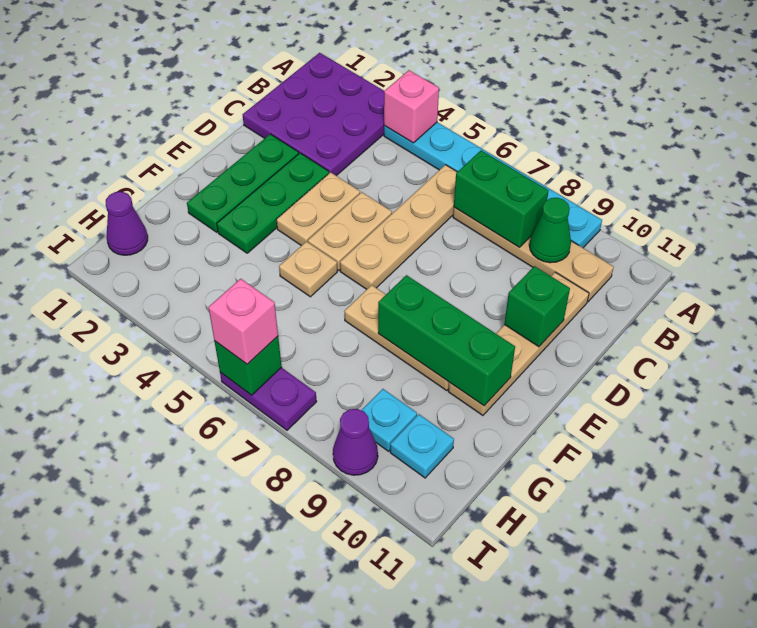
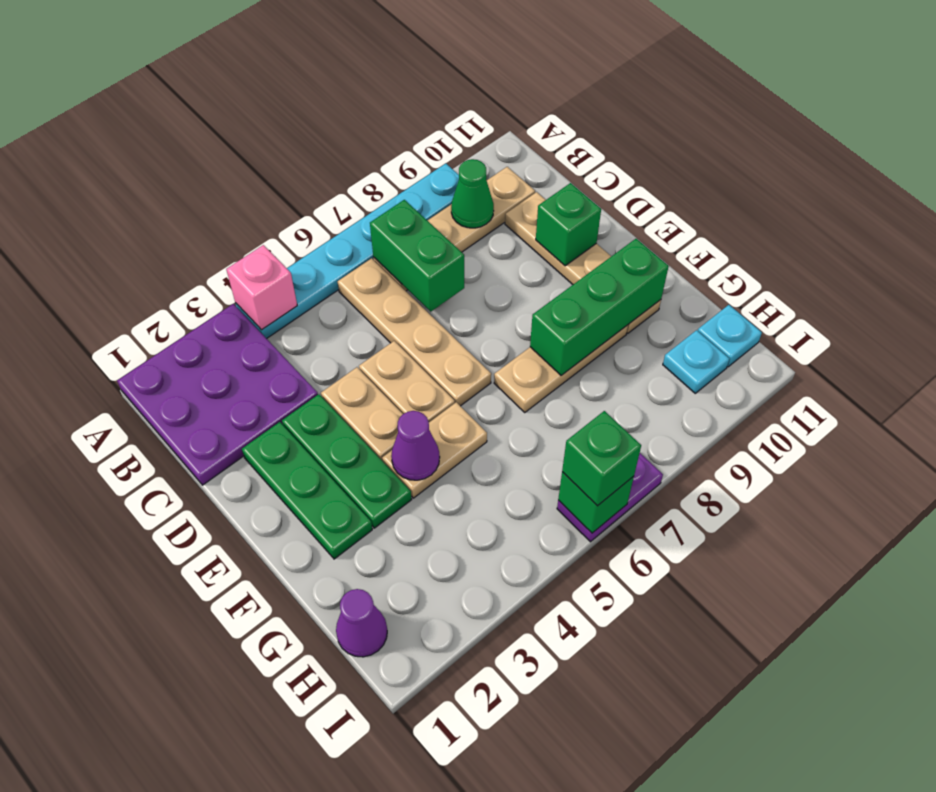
green 1x2 brick [454,150,548,247] -> green 1x2 brick turned to [370,200,464,312]
tan 1x1 plate [279,241,337,297] -> tan 1x2 plate [382,402,487,498]
cyan 1x1 plate [361,389,417,451] -> cyan 1x1 plate moved to [698,305,762,367]
pink 1x1 brick [208,279,278,364] -> green 1x1 brick [562,411,641,506]
purple 1x1 cone [333,409,378,475] -> purple 1x1 cone moved to [391,411,440,480]

